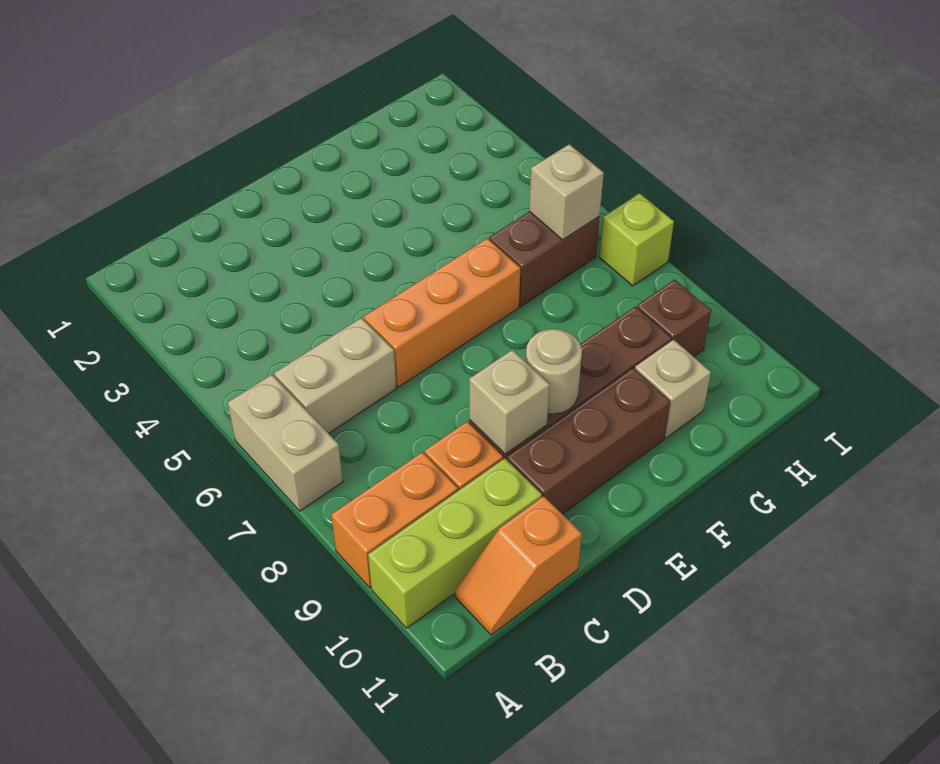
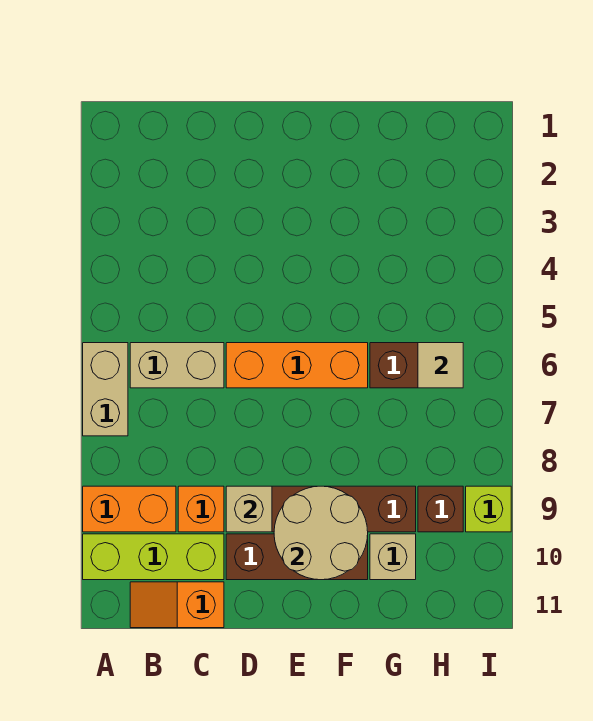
tan 1x1 round brick [526,329,582,414] -> tan 2x2 round brick [274,486,368,580]
tan 1x1 brick [529,144,604,240] -> tan 1x1 tile [418,343,463,388]
lime 1x1 brick [599,193,674,286] -> lime 1x1 brick moved to [466,486,511,532]

